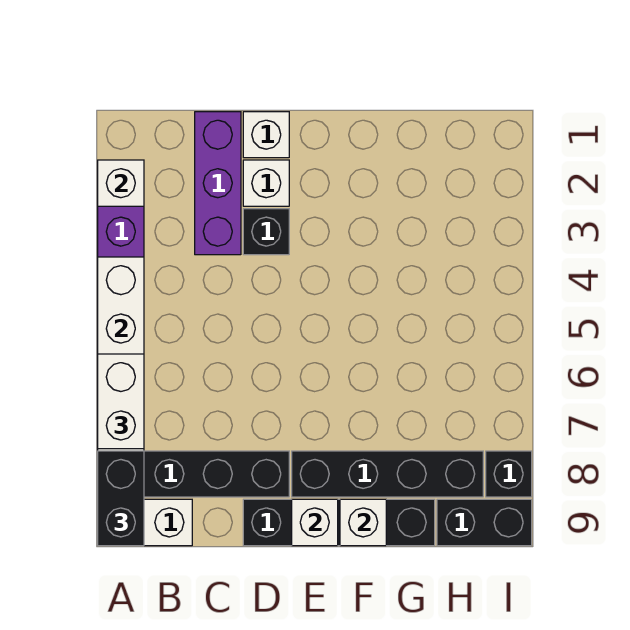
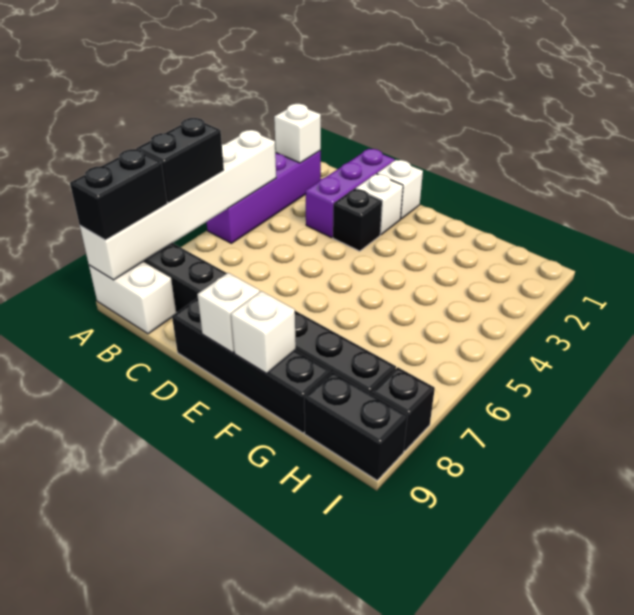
white 1x2 brick [98,354,144,449] -> black 1x2 brick [136,118,224,203]

